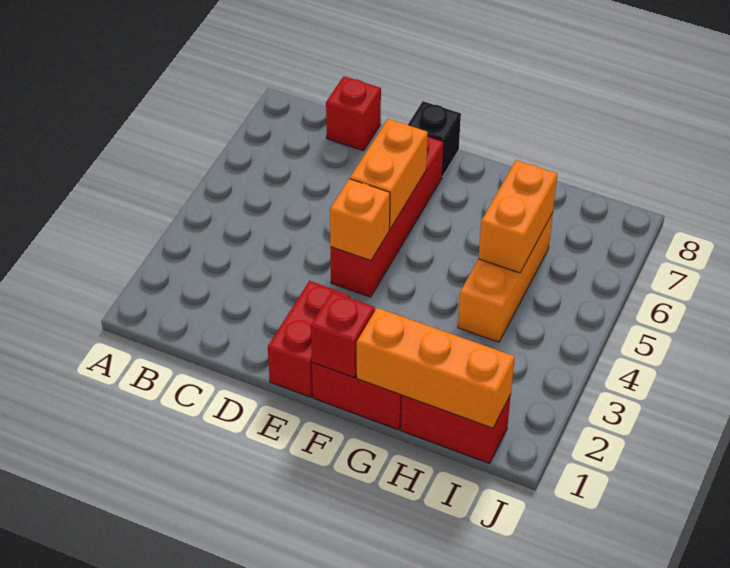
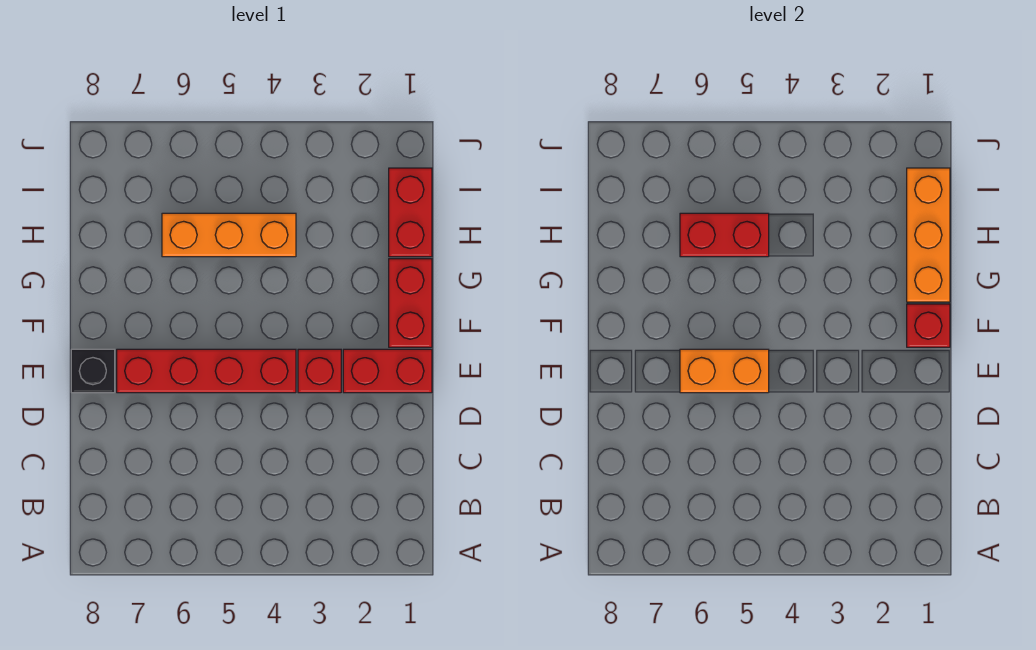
red 1x1 brick [326,76,381,151] -> red 1x1 brick moved to [298,349,341,393]
orange 1x1 brick [330,179,390,260] -> none
orange 1x2 brick [478,160,557,273] -> red 1x2 brick [680,213,769,257]

